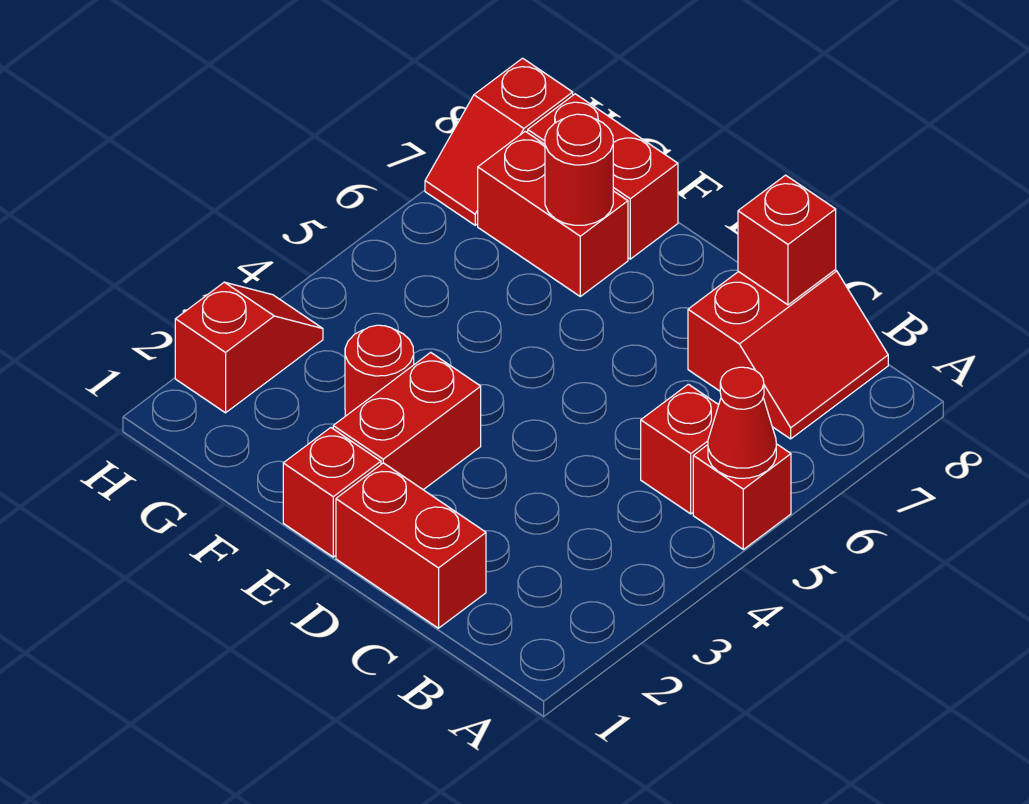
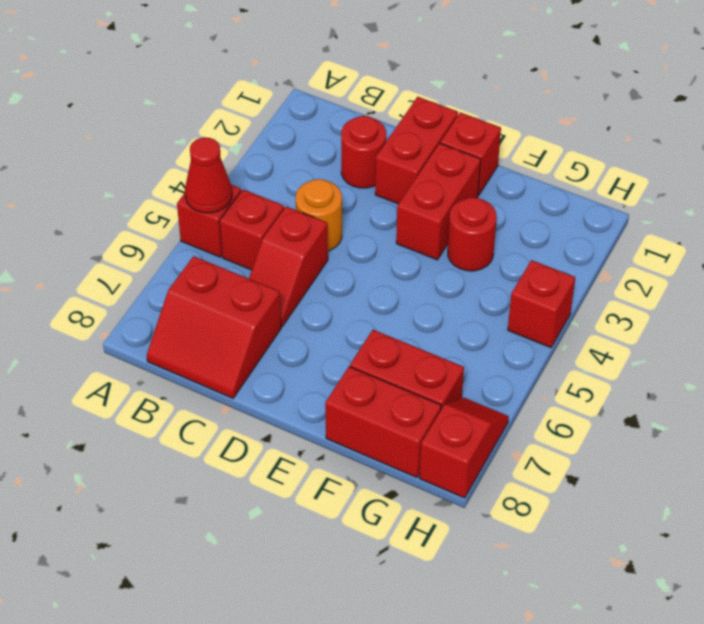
red 2x2 slope [688,270,888,439] -> red 2x2 slope turned to [147,256,281,398]
red 1x2 brick [336,463,486,628] -> red 1x2 brick turned to [375,97,458,204]
none -> orange 1x1 round brick [296,179,342,251]
red 1x1 brick [738,175,836,305] -> red 1x1 brick moved to [508,260,575,348]
red 1x1 round brick [545,114,613,225] -> red 1x1 round brick moved to [341,116,386,188]
red 1x2 slope [175,282,323,413] -> red 1x2 slope moved to [249,206,328,326]

